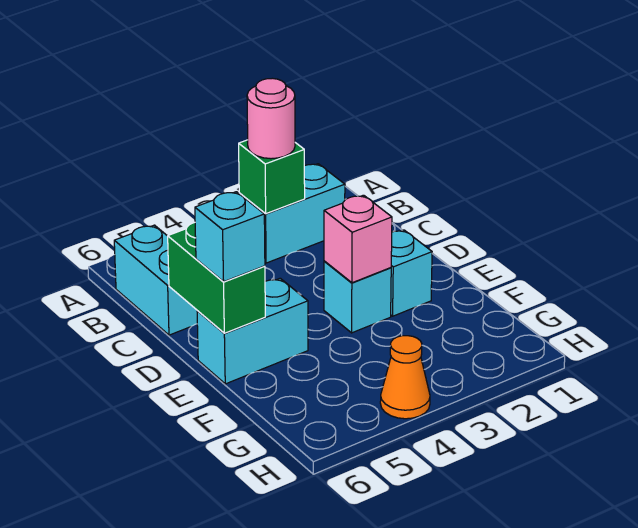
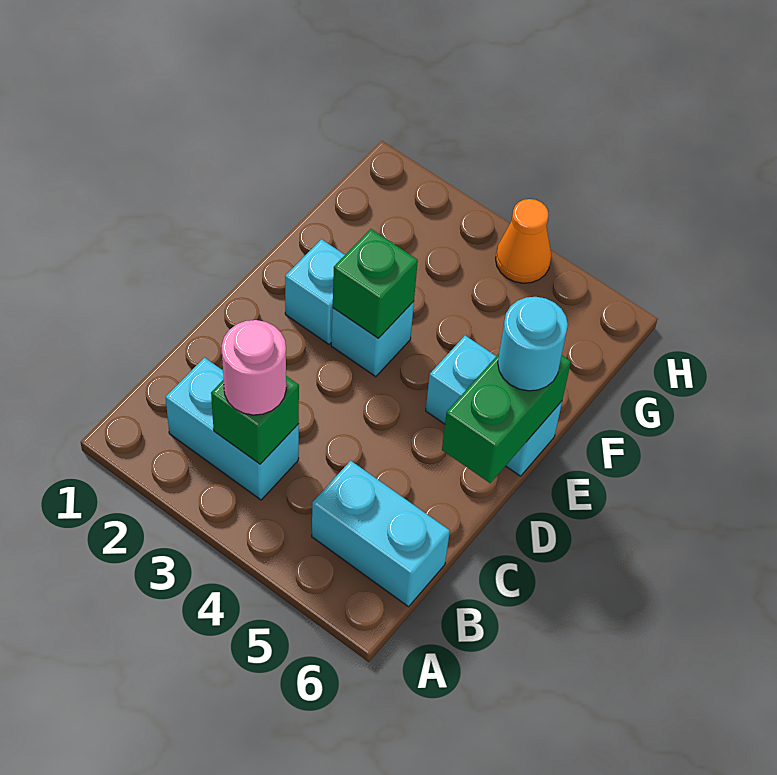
cyan 1x2 brick [114,225,197,335] -> cyan 1x2 brick turned to [312,461,450,607]
pink 1x1 brick [324,195,392,283] -> green 1x1 brick [333,229,418,338]
cyan 1x1 brick [195,192,265,282] -> cyan 1x1 round brick [498,297,568,391]

